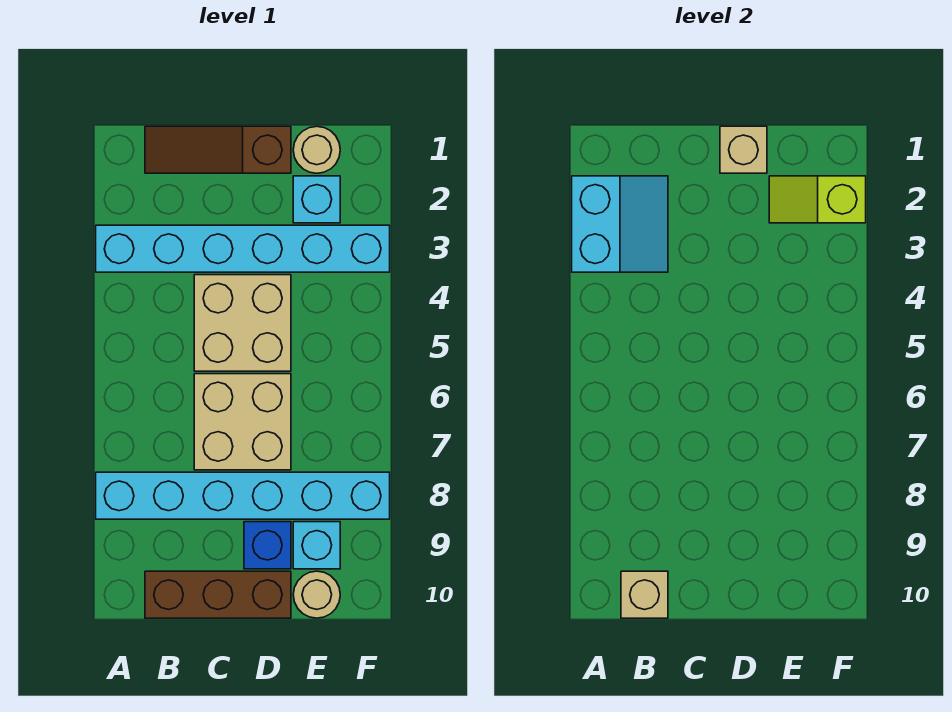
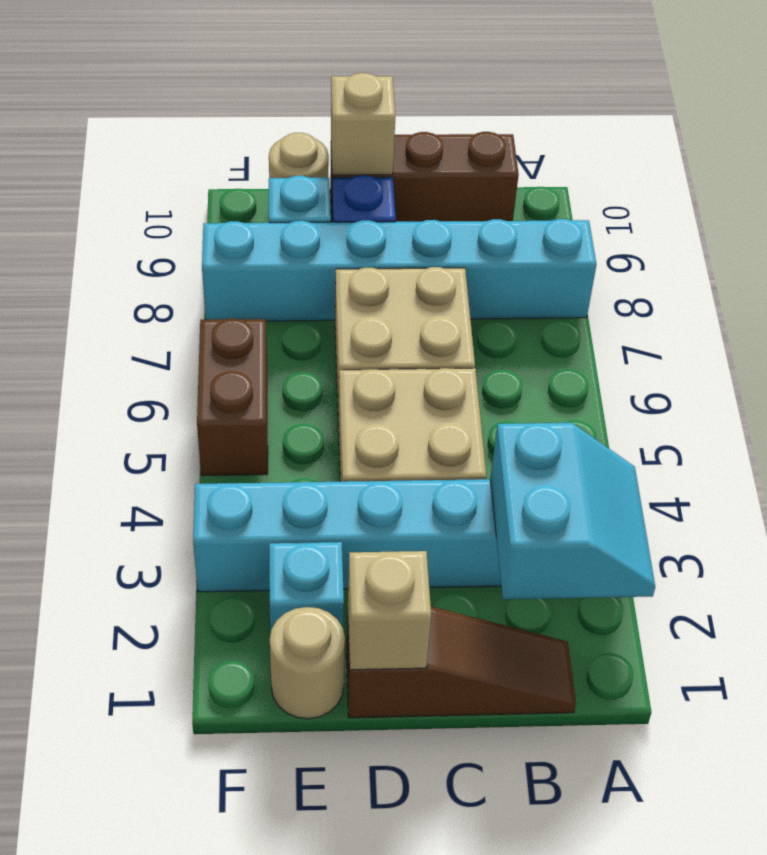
cyan 2x2 slope [572,176,668,272] -> cyan 2x2 slope turned to [490,423,655,599]
tan 1x1 brick [621,571,668,618] -> tan 1x1 brick moved to [331,73,395,175]
lime 1x2 slope [769,176,866,223] -> none
none -> brown 1x2 brick [197,319,268,476]

